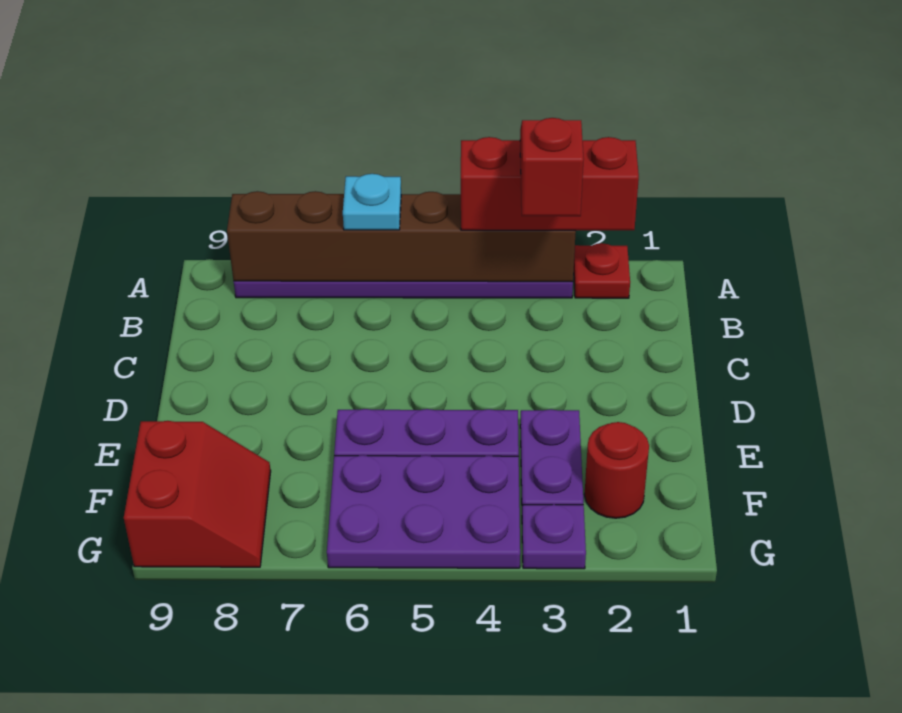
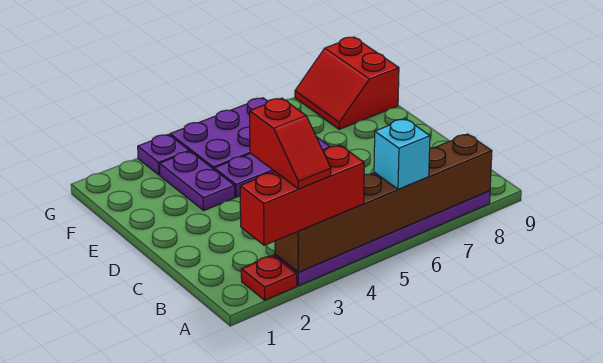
cyan 1x1 plate [343,174,401,230] -> cyan 1x1 brick [374,119,430,189]
red 1x1 round brick [584,422,649,518] -> none

